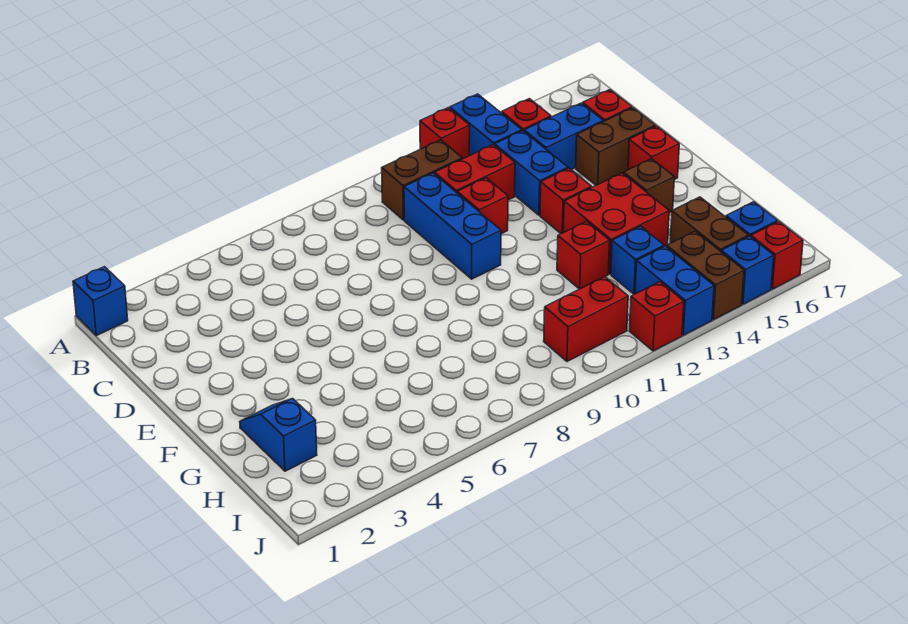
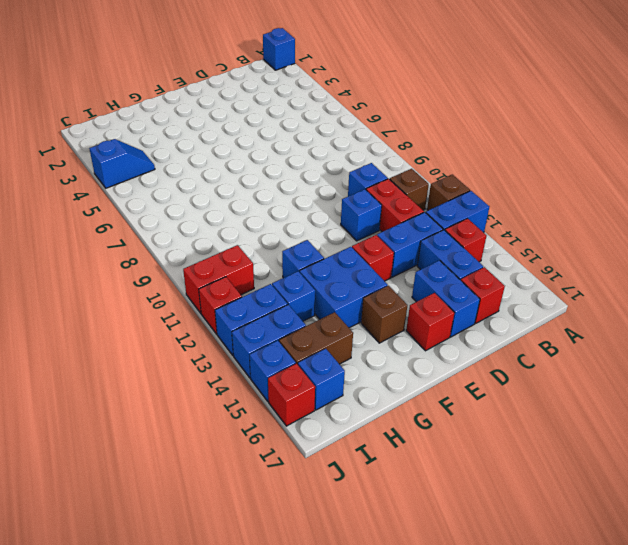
red 1x1 brick [420,108,470,159] -> brown 1x1 brick [427,175,470,210]
brown 1x2 brick [382,140,462,220] -> brown 1x1 brick [390,169,429,210]
blue 1x3 brick [404,173,501,279] -> blue 1x1 brick [348,163,388,196]
red 1x1 brick [457,178,508,234] -> blue 1x1 brick [341,189,382,241]
brown 1x2 brick [576,108,656,185] -> blue 1x2 brick [412,260,480,337]
red 2x2 brick [563,173,669,274] -> blue 2x2 brick [300,247,388,328]
blue 1x2 slope [240,399,317,471] -> blue 1x2 slope moved to [89,139,155,188]
red 1x1 brick [557,221,610,289] -> blue 1x1 brick [282,240,324,278]
red 1x2 brick [544,277,628,361] -> red 1x2 brick turned to [183,245,254,313]
brown 1x2 brick [667,231,744,320] -> blue 1x2 brick [232,305,306,378]

